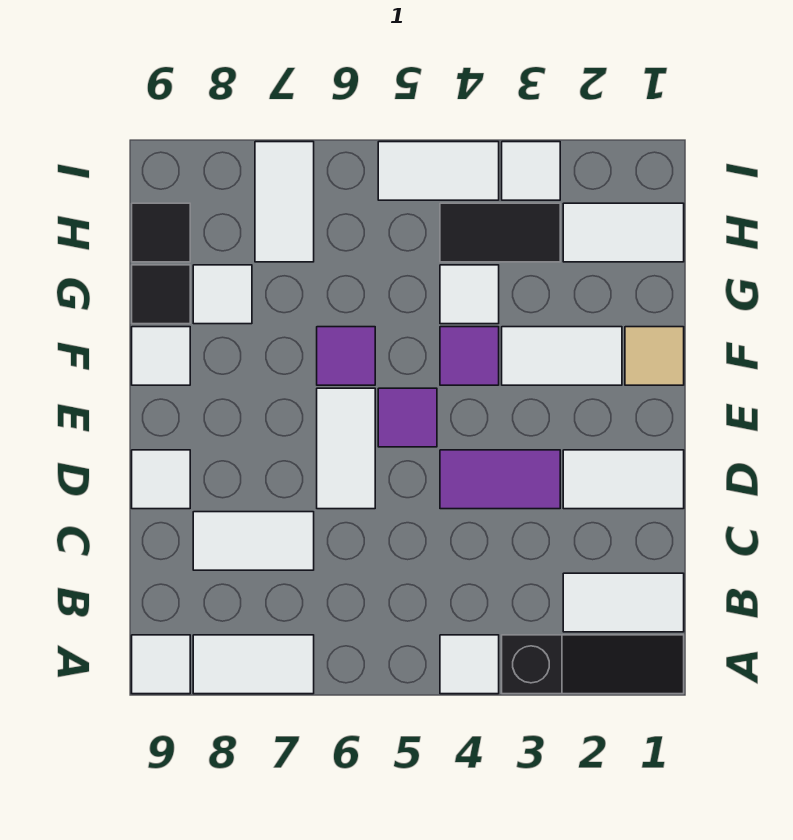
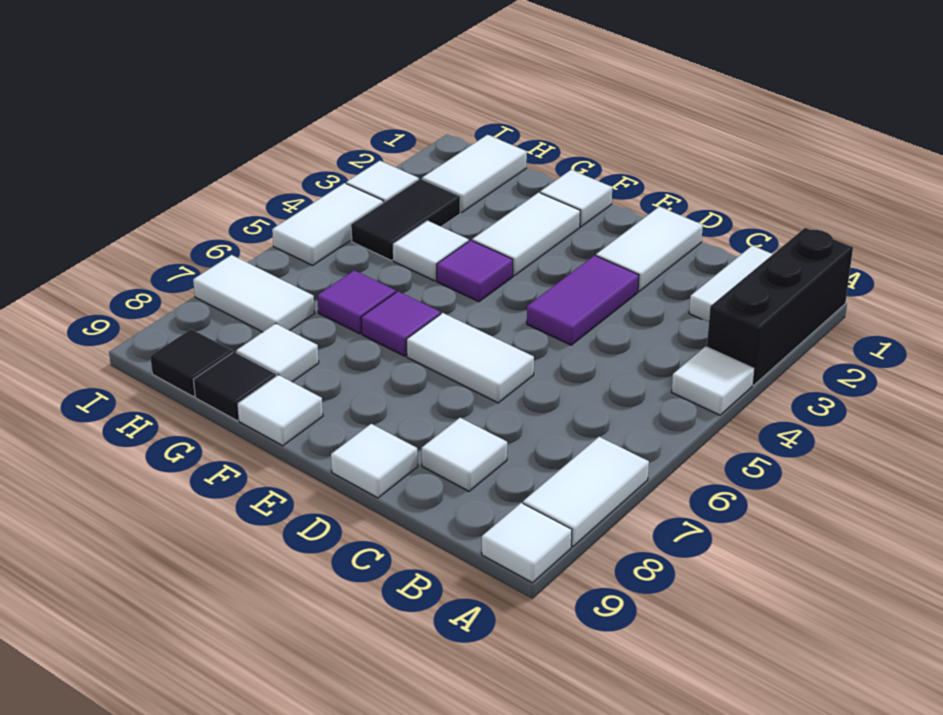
black 1x3 slope [502,635,684,694] -> black 1x3 brick [707,228,853,385]
white 1x2 tile [193,512,314,570] -> white 1x1 tile [422,418,507,491]
purple 1x1 tile [378,388,437,447] -> purple 1x1 tile moved to [318,270,396,334]
tan 1x1 tile [625,327,684,385] -> white 1x1 tile [540,170,612,227]

